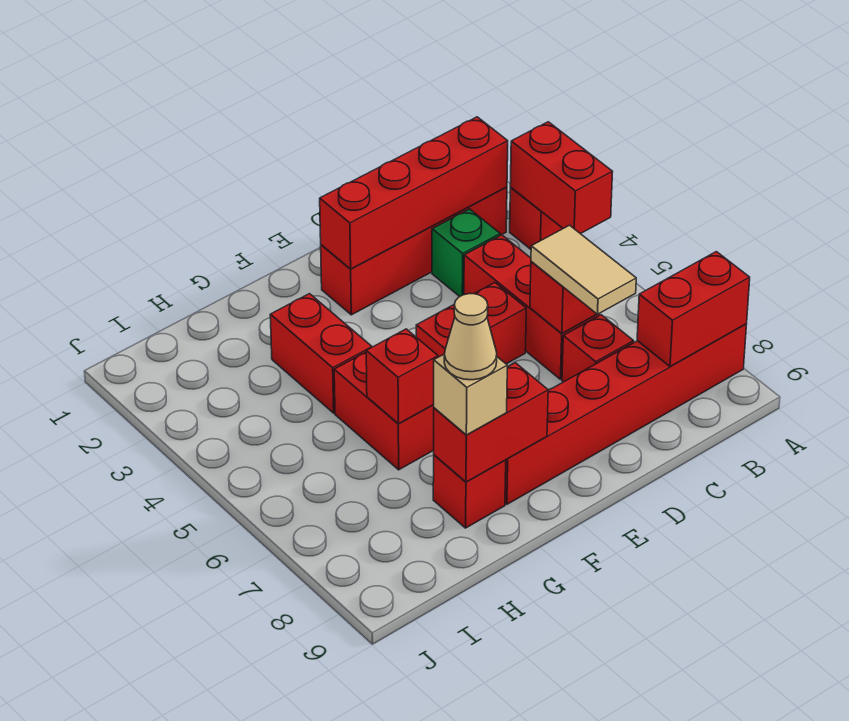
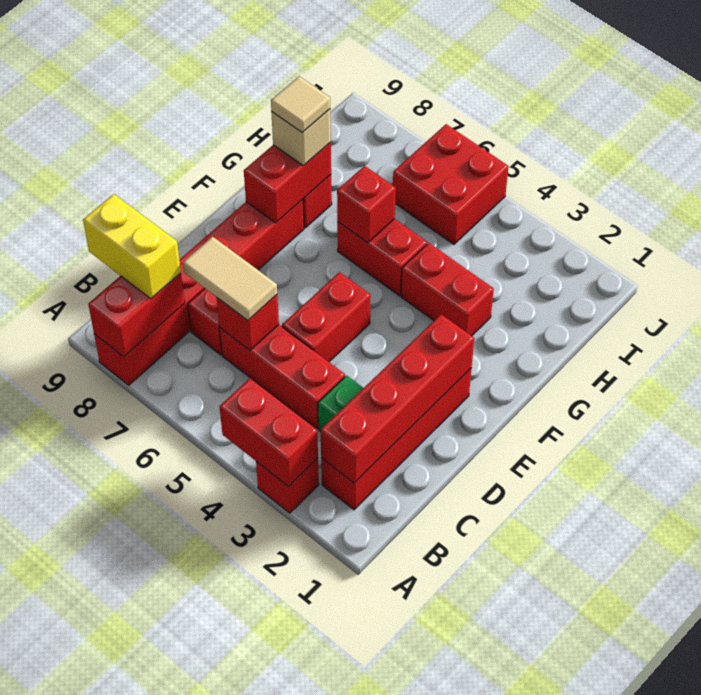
none -> yellow 1x2 brick [83,194,181,299]
tan 1x1 cone [444,294,497,380] -> tan 1x1 tile [271,76,330,133]
none -> red 2x2 brick [393,124,509,244]

